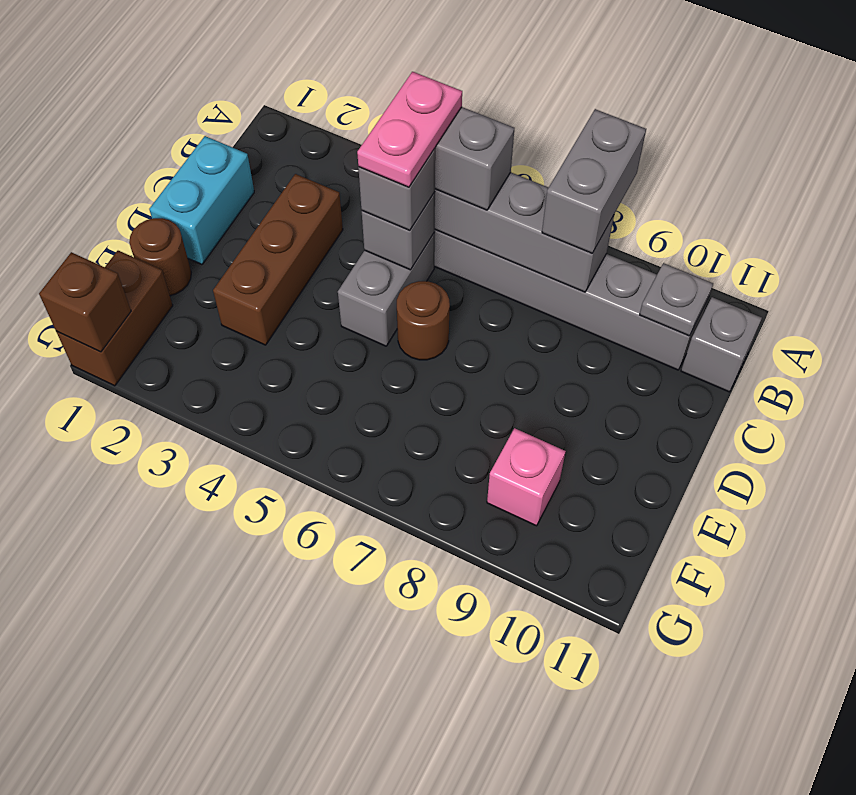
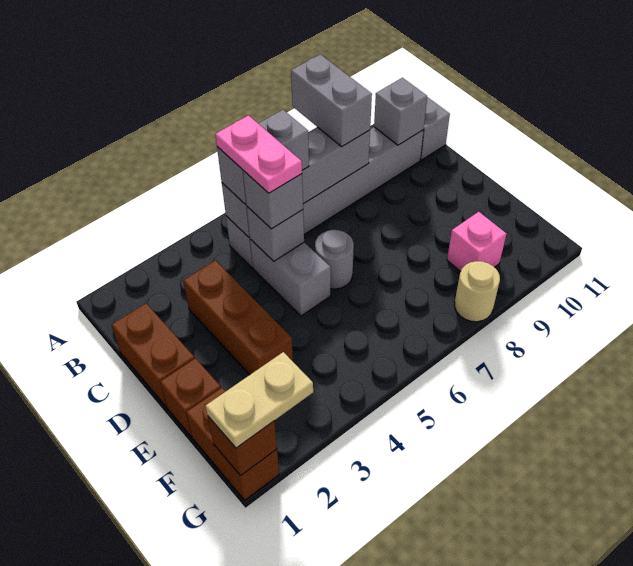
grey 1x1 plate [640,263,713,336] -> grey 1x1 brick [374,78,427,145]
cyan 1x2 brick [149,136,254,264] -> brown 1x2 brick [112,303,195,407]
brown 1x1 round brick [397,281,450,360] -> grey 1x1 round brick [315,230,354,289]
brown 1x1 round brick [129,218,191,296] -> brown 1x1 brick [160,358,221,437]
none -> tan 1x2 plate [206,352,313,448]
none -> tan 1x1 round brick [455,261,500,322]

